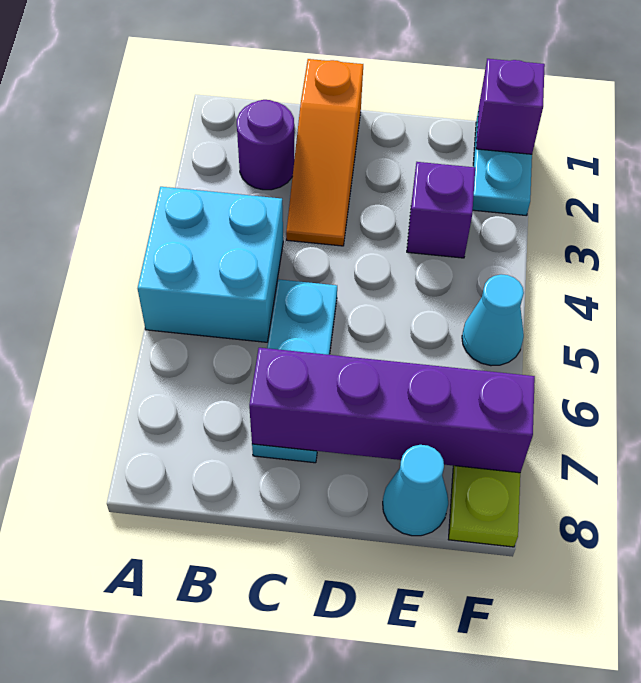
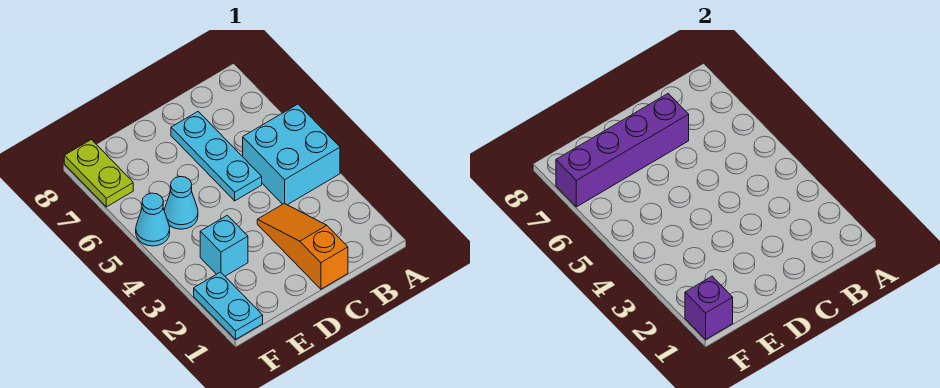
purple 1x1 round brick [237,100,294,190] -> none
purple 1x1 brick [407,162,475,258] -> cyan 1x1 brick [200,215,248,276]
cyan 1x1 cone [383,445,448,536] -> cyan 1x1 cone moved to [164,177,198,229]

